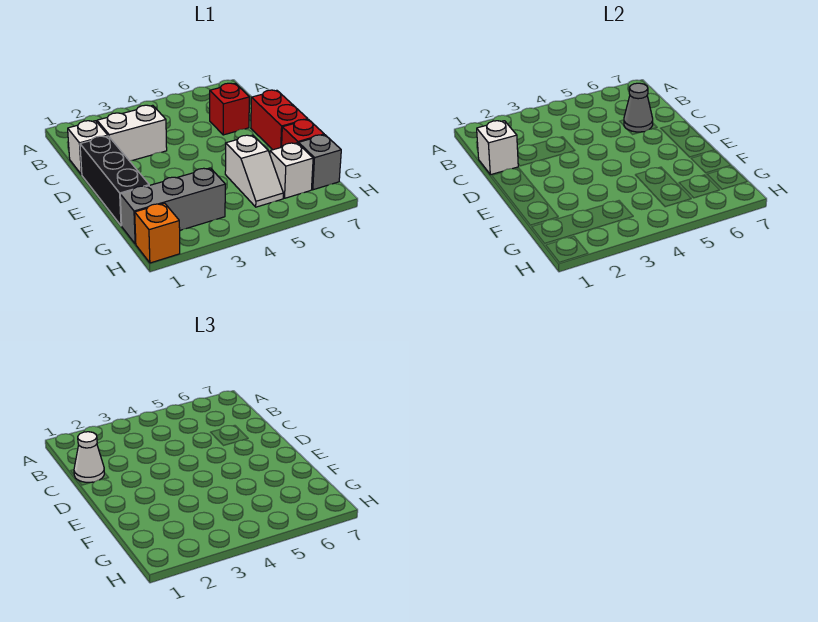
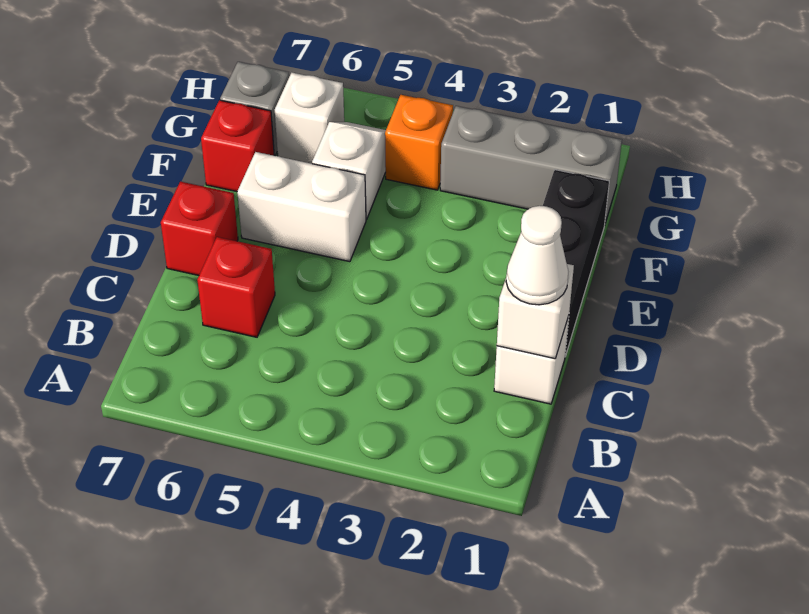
white 1x2 brick [97,105,167,161] -> white 1x2 brick moved to [237,152,366,262]
grey 1x1 cone [624,83,653,132] -> none
red 1x2 brick [251,90,308,150] -> red 1x1 brick [161,182,238,276]
orange 1x1 brick [135,203,180,263] -> orange 1x1 brick moved to [385,95,453,190]

